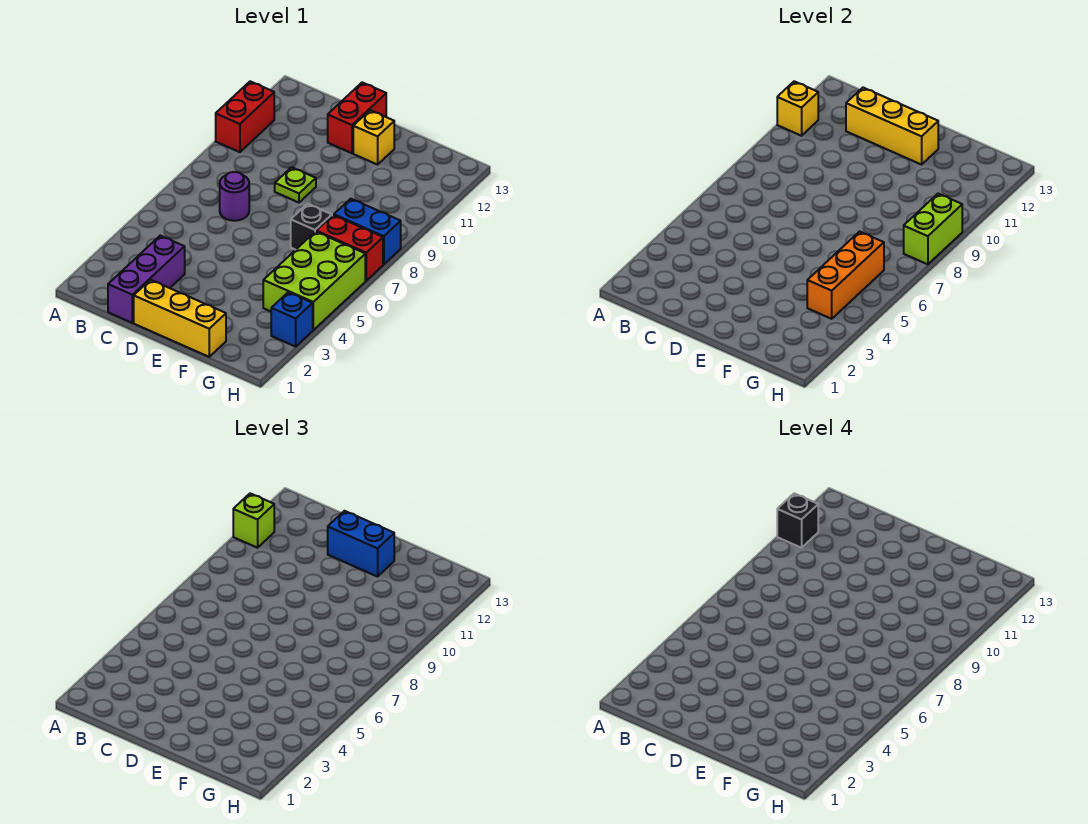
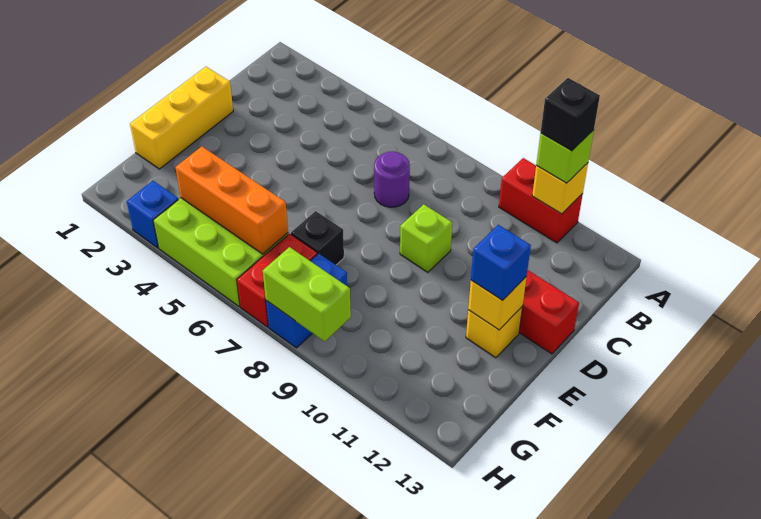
purple 1x3 brick [108,236,185,323] -> none
yellow 1x3 brick [846,88,938,165] -> yellow 1x1 brick [468,277,526,330]
lime 1x1 plate [275,167,316,203] -> lime 1x1 brick [400,204,452,272]
blue 1x2 brick [328,511,394,577] -> blue 1x1 brick [471,225,531,300]

